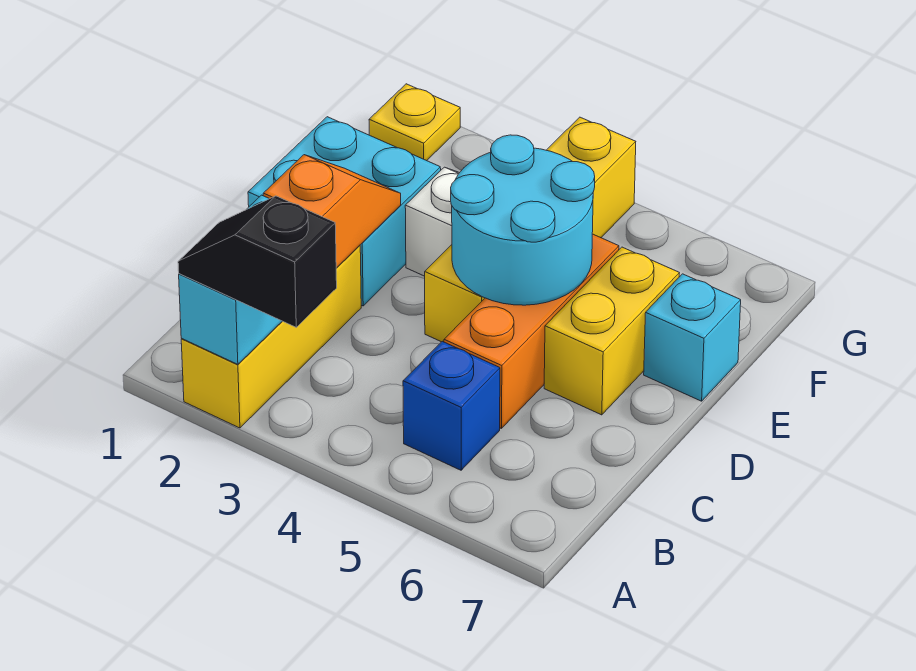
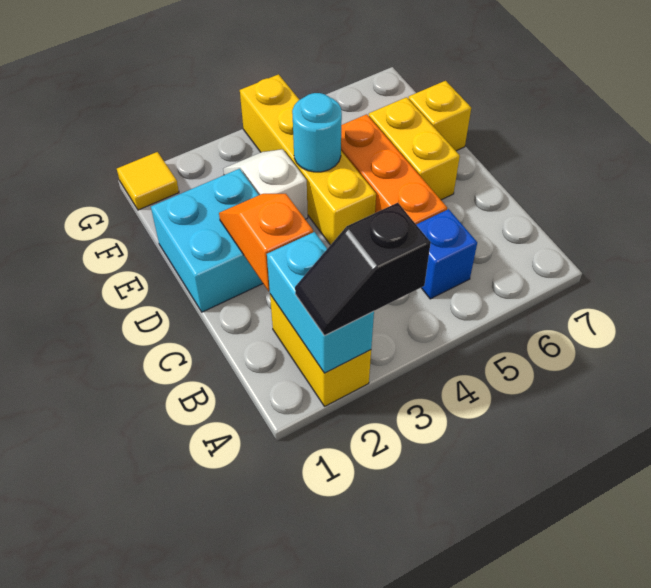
yellow 1x3 brick [181,245,361,428] -> yellow 1x2 brick [270,294,371,407]
cyan 2x2 round brick [451,135,595,305] -> cyan 1x1 round brick [292,93,342,172]
cyan 1x1 brick [644,274,741,401] -> yellow 1x1 brick [408,81,471,151]
yellow 1x1 plate [369,84,460,161] -> yellow 1x1 tile [117,152,179,210]

